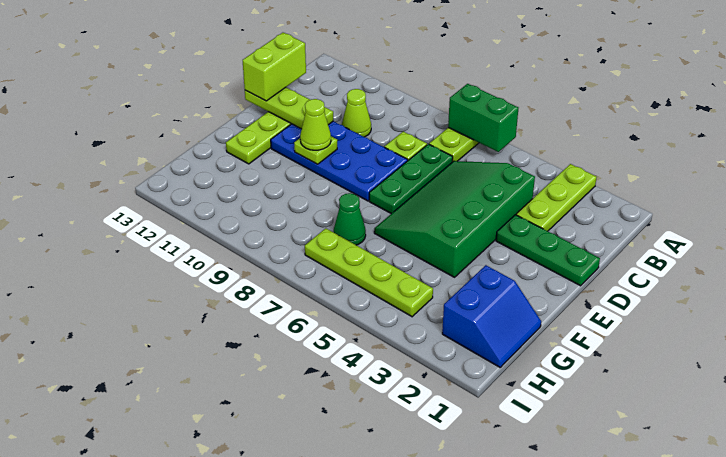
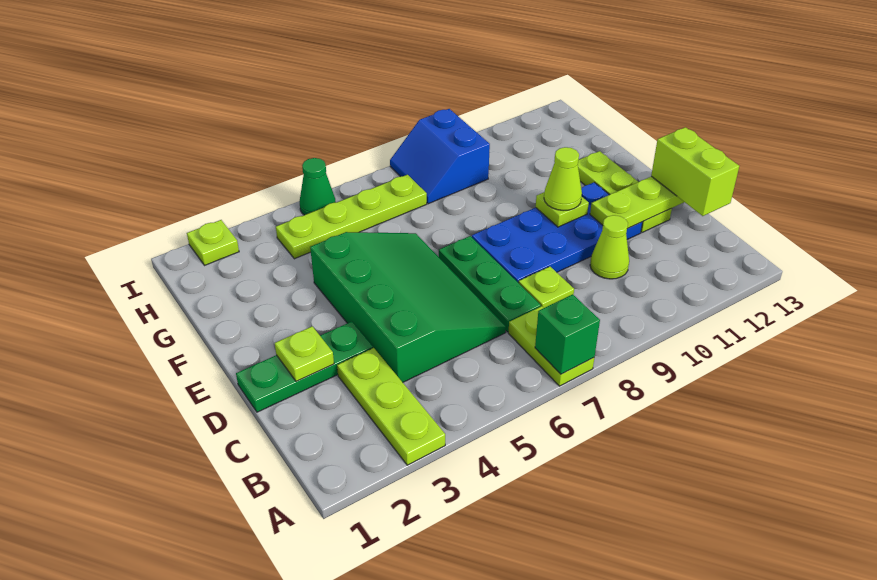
green 1x2 brick [448,84,518,152] -> green 1x1 brick [535,294,600,374]
none -> lime 1x1 plate [275,326,334,381]
blue 2x2 slope [442,265,541,367] -> blue 2x2 slope moved to [390,109,490,204]
green 1x1 cone [334,193,366,245] -> green 1x1 cone moved to [300,158,335,215]
none -> lime 1x1 plate [187,220,239,266]

